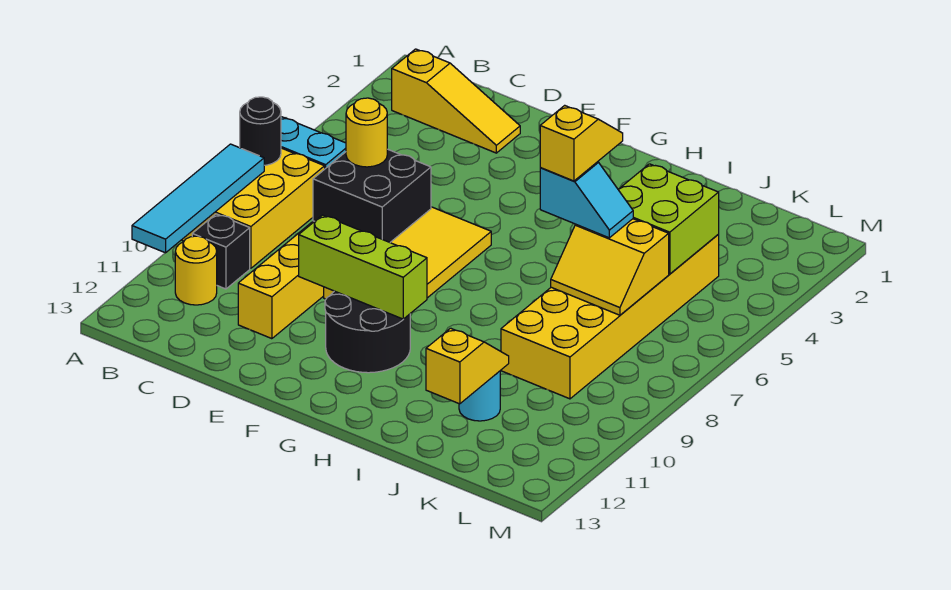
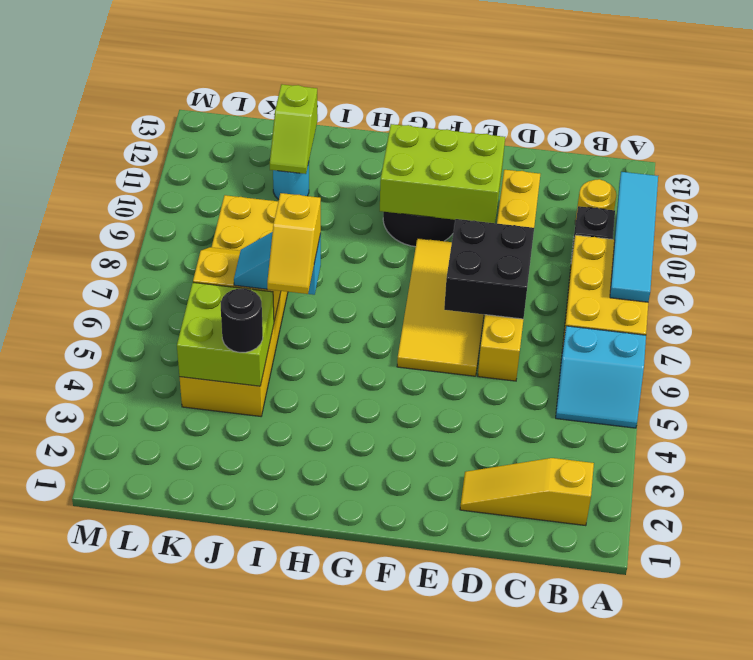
black 1x1 round brick [240,97,281,165] -> black 1x1 round brick moved to [221,288,263,352]
yellow 1x1 round brick [346,98,387,167] -> none
lime 1x3 brick [299,215,427,319] -> lime 2x3 brick [380,124,505,223]
yellow 1x2 slope [426,328,509,404] -> lime 1x2 slope [270,84,318,174]

